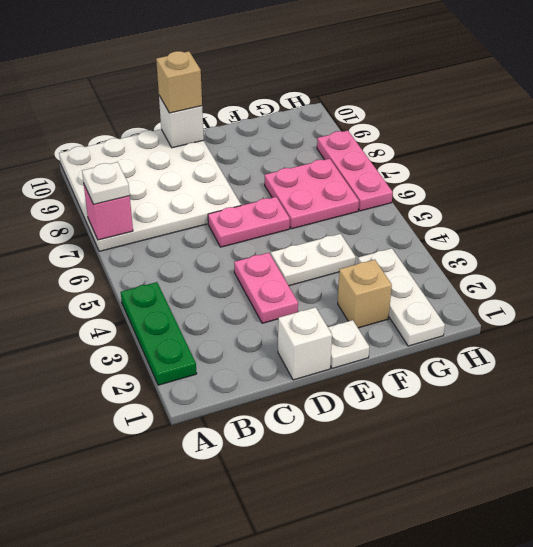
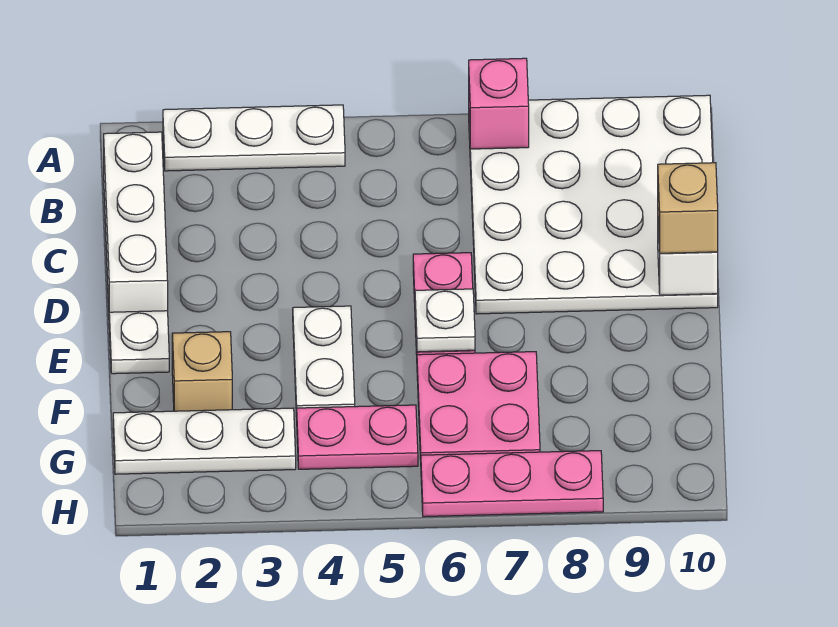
green 1x3 plate [121,282,197,385] -> white 1x3 plate [163,105,345,171]
white 1x1 plate [82,162,130,205] -> white 1x1 plate moved to [415,289,475,352]
white 1x1 brick [278,307,332,380] -> white 1x3 brick [104,132,168,312]
pink 1x2 plate [234,253,298,323] -> pink 1x2 plate moved to [297,405,418,469]

